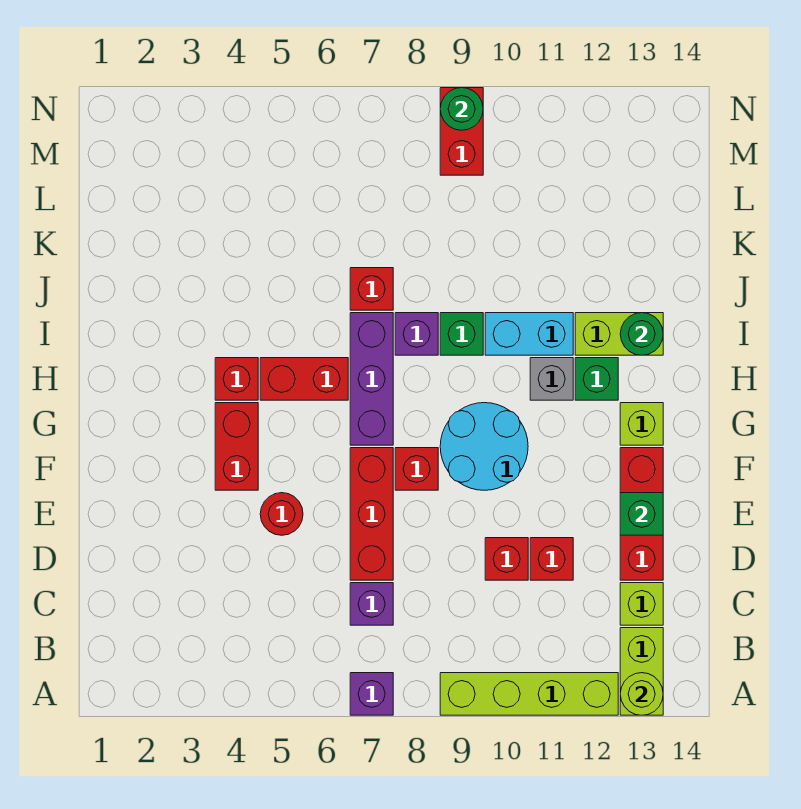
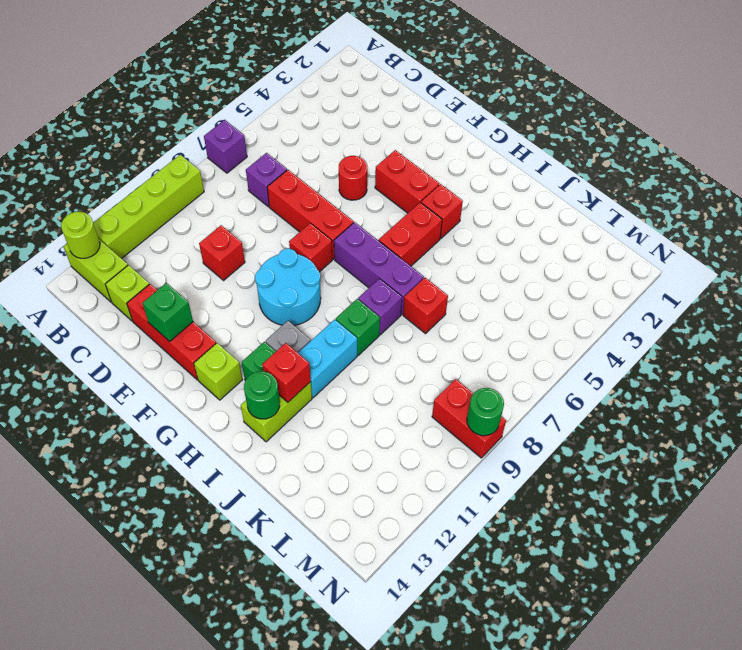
red 1x1 brick [530,538,573,580] -> red 1x1 brick moved to [262,343,311,402]

